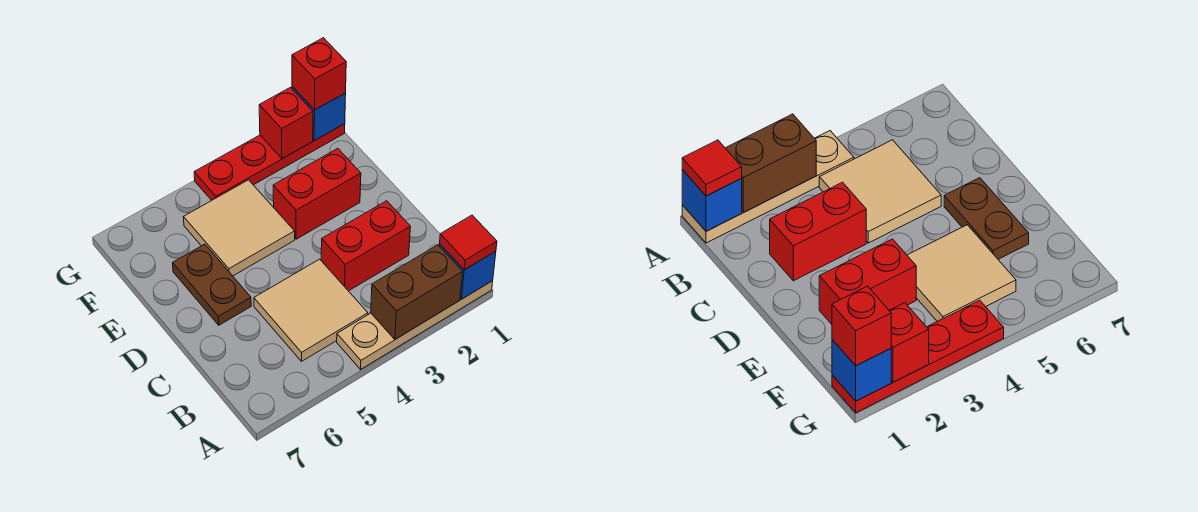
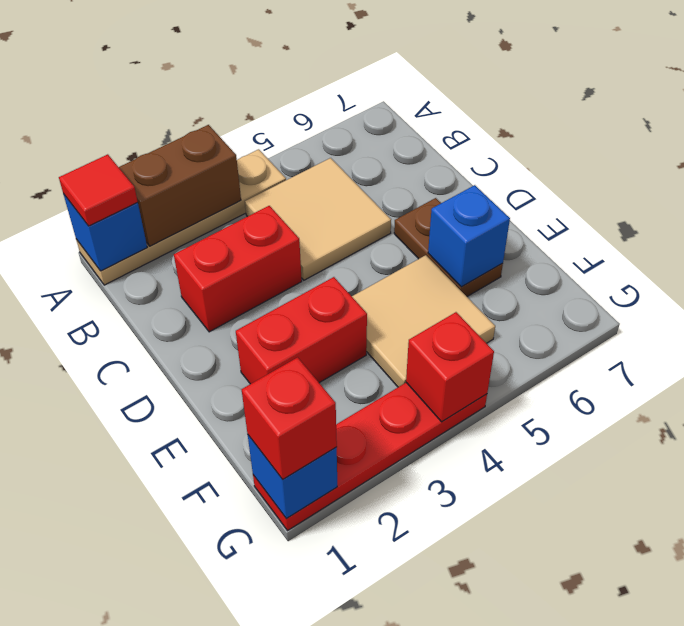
none -> blue 1x1 brick [428,185,510,287]
red 1x1 brick [259,87,313,159] -> red 1x1 brick moved to [406,312,494,422]

